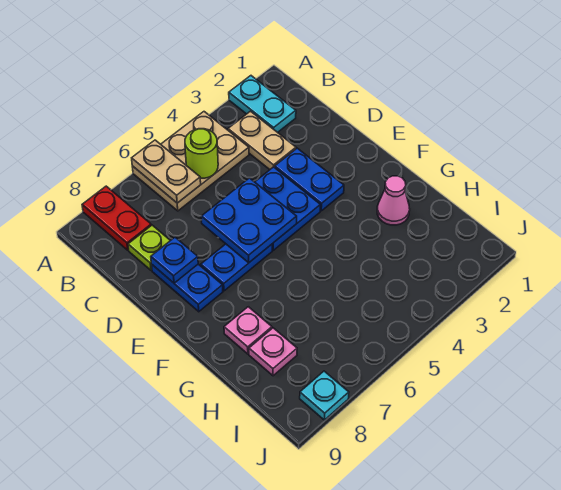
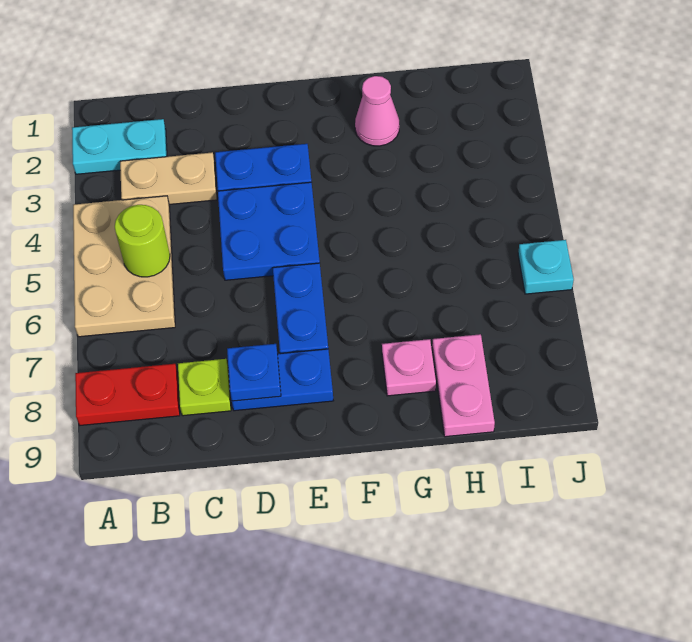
tan 1x2 plate [132,140,201,203] -> none
blue 2x2 plate [201,178,297,263] -> none
pink 1x1 plate [249,328,297,376] -> pink 1x2 plate [432,334,495,437]
cyan 1x1 plate [300,371,349,420] -> cyan 1x1 plate moved to [518,240,574,294]

